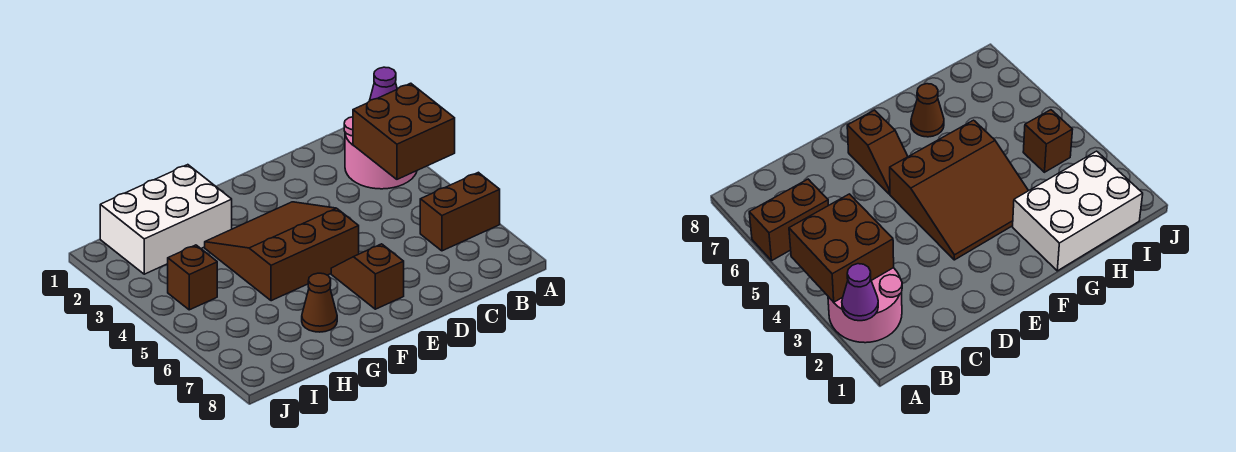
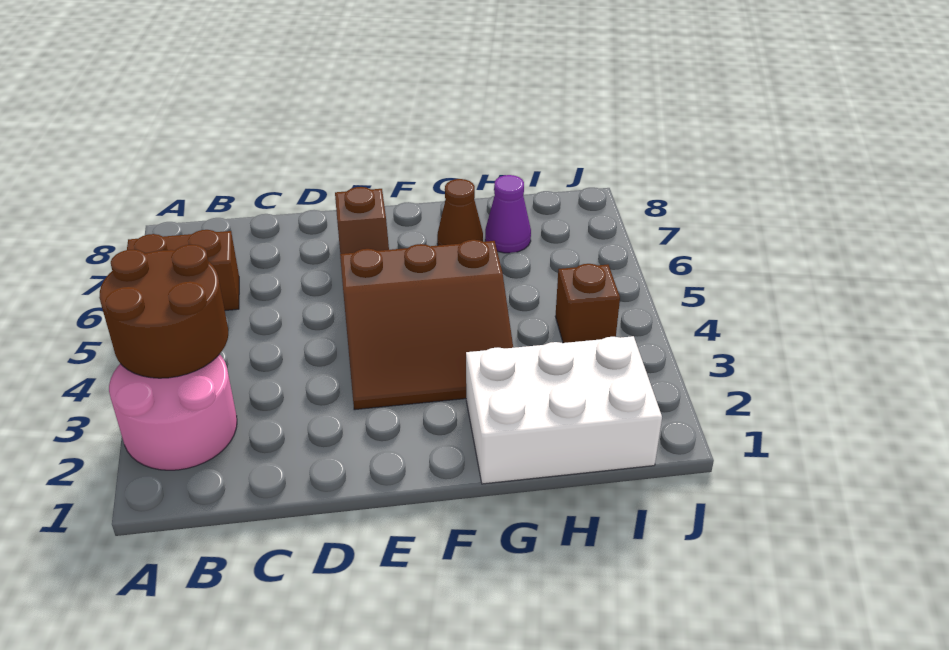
purple 1x1 cone [370,67,397,100] -> purple 1x1 cone moved to [485,175,531,253]
brown 2x2 brick [353,83,455,179] -> brown 2x2 round brick [99,245,228,378]

